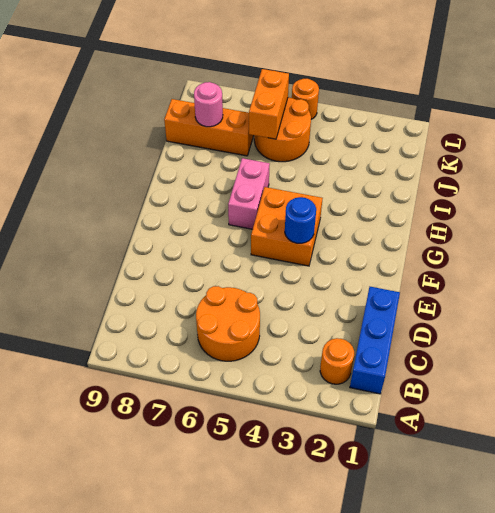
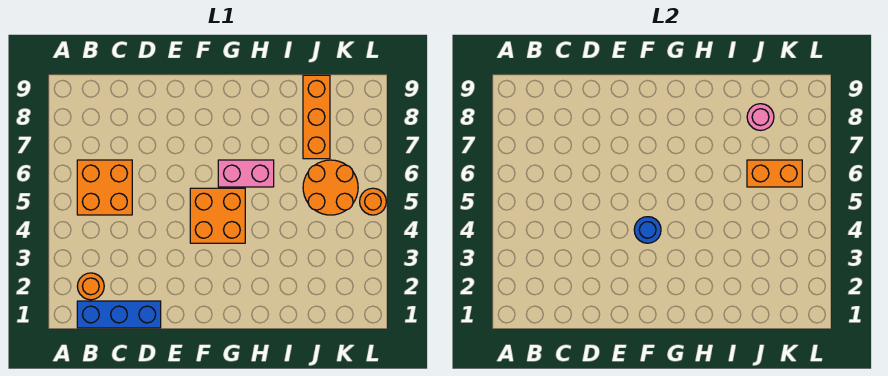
orange 2x2 round brick [196,286,260,361] -> orange 2x2 brick [77,160,132,215]

